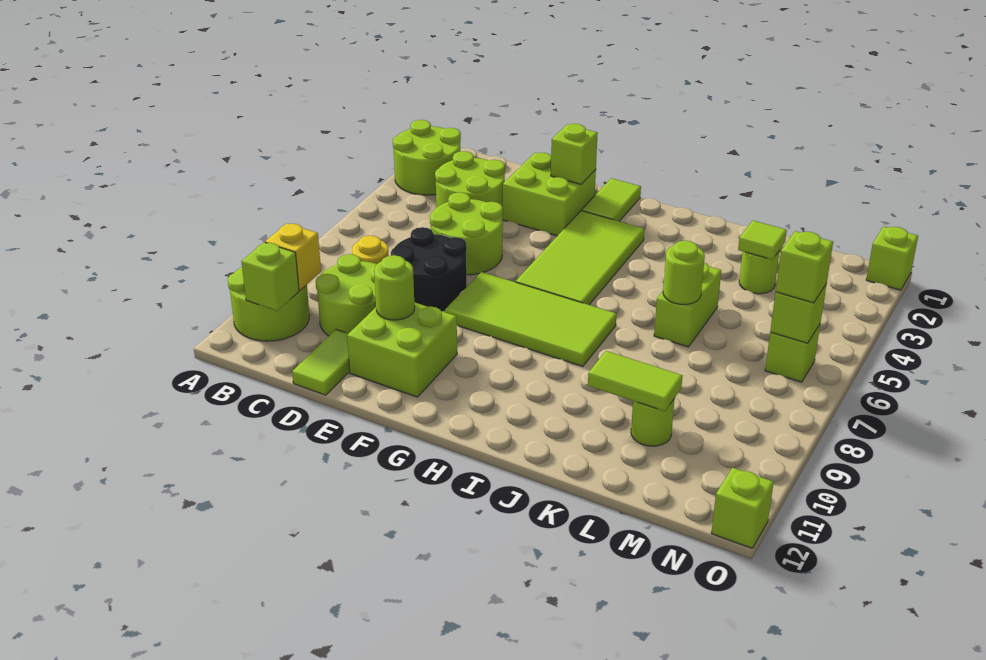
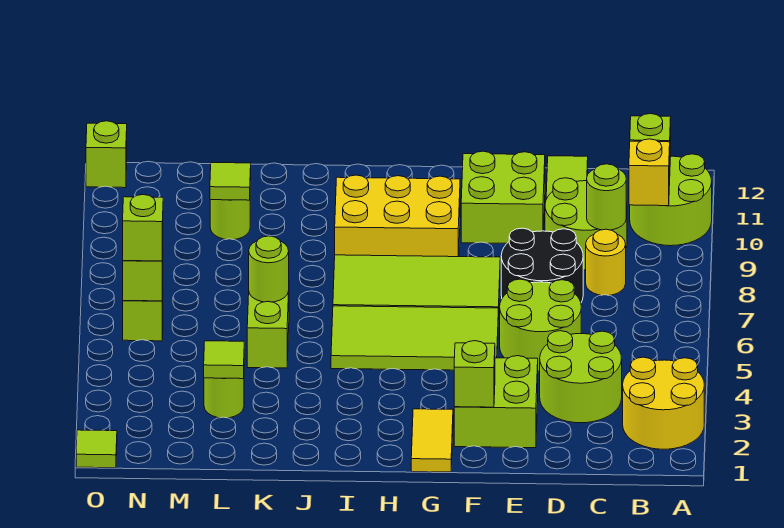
lime 2x2 round brick [393,120,461,195] -> yellow 2x2 round brick [623,357,704,449]
lime 1x1 round brick [374,255,415,320] -> lime 1x1 round brick moved to [587,164,626,230]
lime 1x2 tile [582,178,641,221] -> yellow 1x2 tile [411,409,453,472]
lime 2x4 tile [516,210,644,305] -> lime 2x4 tile turned to [331,306,498,370]
none -> yellow 2x3 brick [335,175,460,257]
lime 1x2 tile [588,351,683,411] -> lime 1x1 tile [210,163,251,200]
lime 1x1 brick [866,226,918,290] -> lime 1x1 tile [76,430,117,468]

